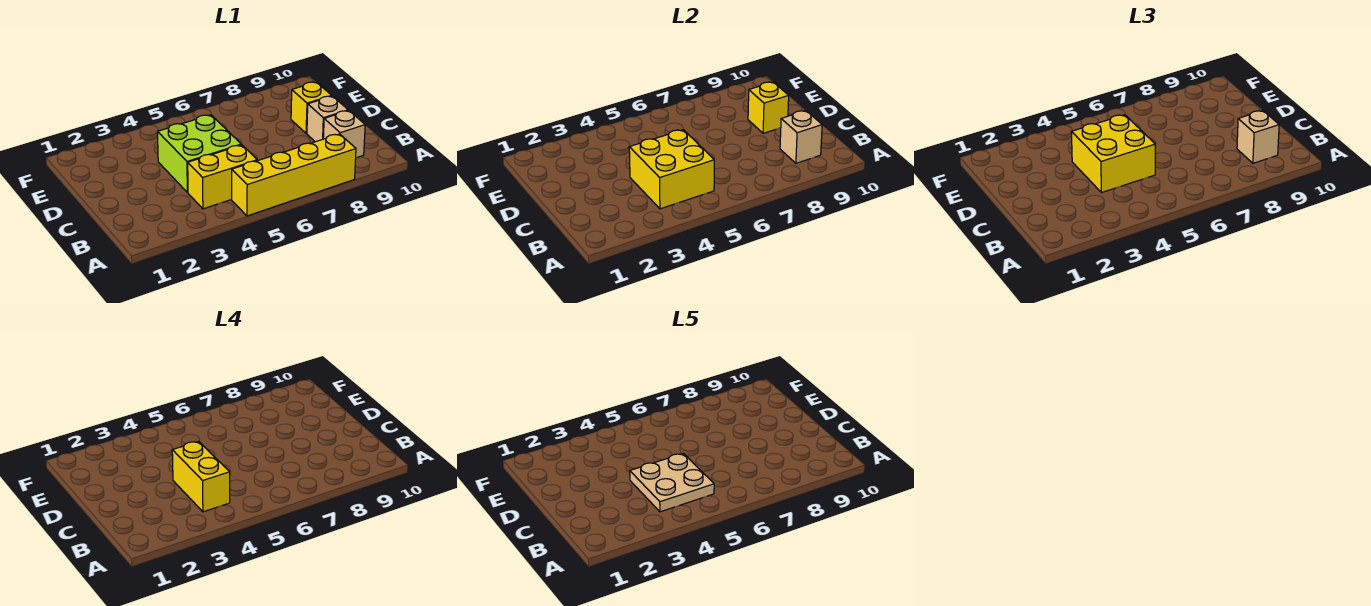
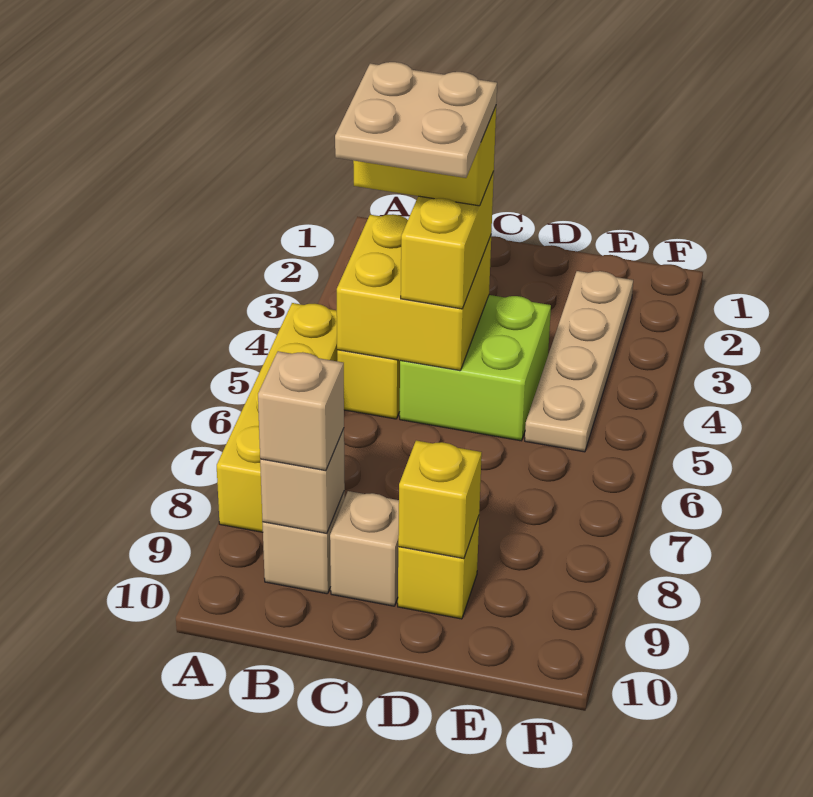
yellow 2x2 brick [1071,115,1155,193] -> yellow 1x2 brick [401,171,494,309]
none -> tan 1x4 plate [525,271,633,452]

